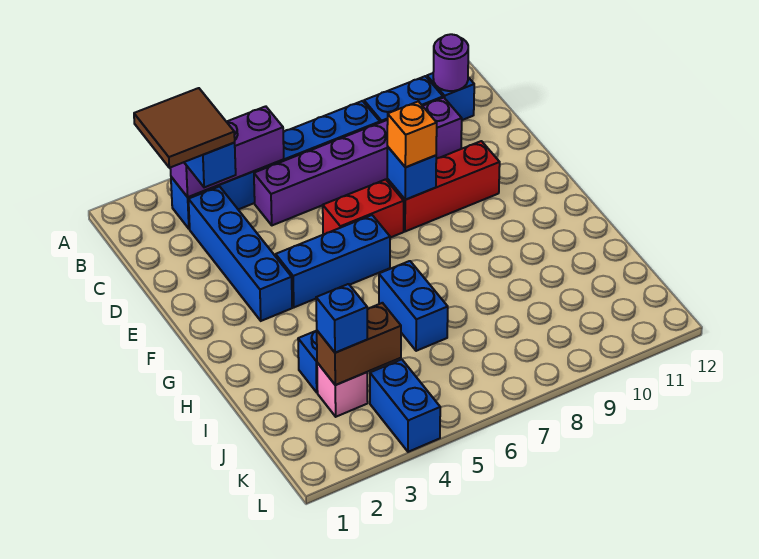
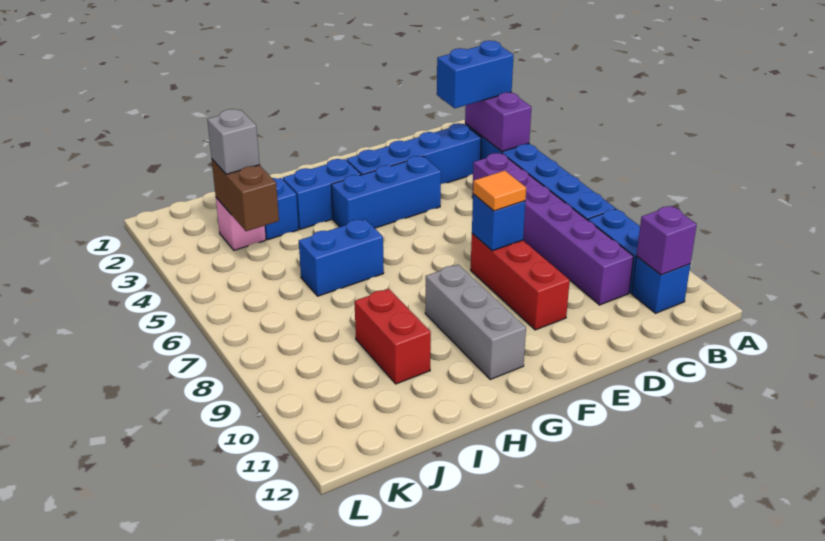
brown 2x2 tile [134,88,235,168] -> none
purple 1x3 brick [170,106,284,197] -> purple 1x2 brick [465,92,532,152]
purple 1x1 round brick [433,34,468,91] -> purple 1x1 brick [637,206,697,275]
red 1x2 brick [323,179,404,238] -> red 1x2 brick moved to [355,289,431,384]
orange 1x1 brick [387,101,437,167] -> orange 1x1 tile [473,171,526,211]
blue 1x3 brick [276,215,390,307] -> blue 1x3 brick turned to [331,156,441,228]
none -> grey 1x3 brick [425,265,526,379]
blue 1x1 brick [316,284,367,353] -> grey 1x1 brick [207,109,260,174]
blue 1x2 brick [370,359,440,452] -> blue 1x2 brick moved to [283,159,361,229]

